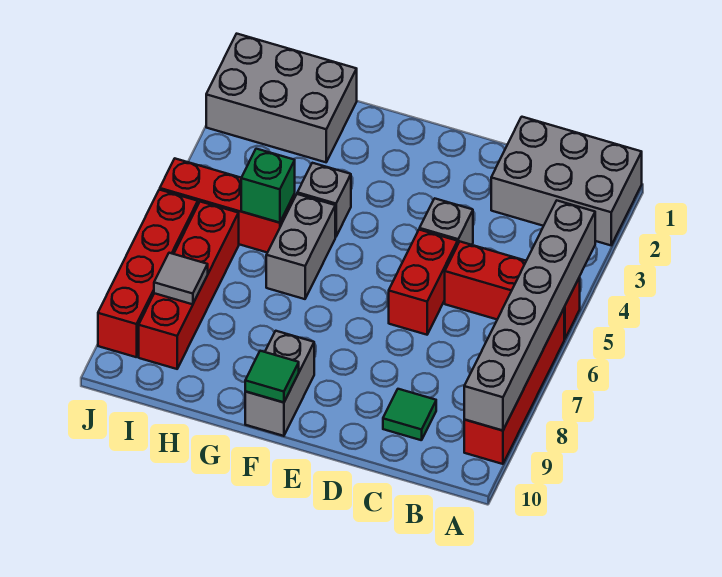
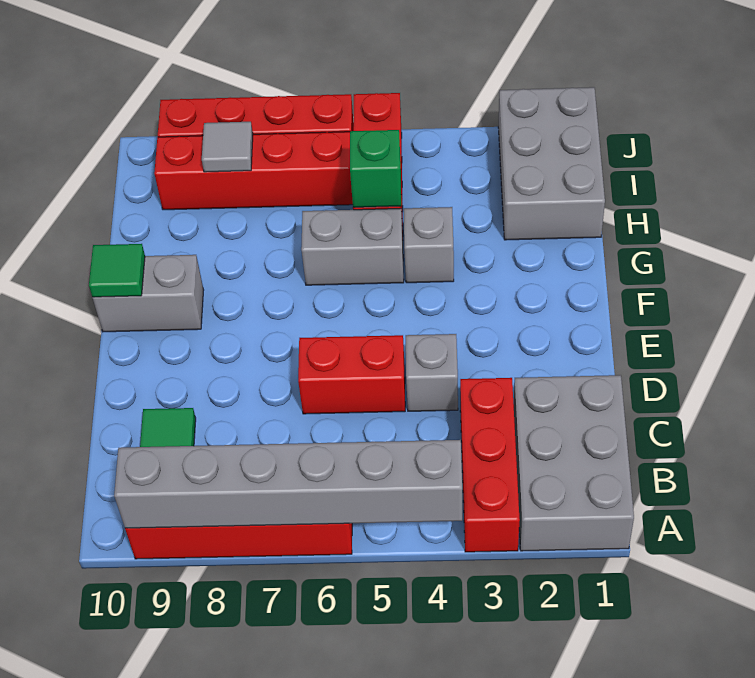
red 1x3 brick [445,242,580,339] -> red 1x3 brick moved to [460,378,520,552]

